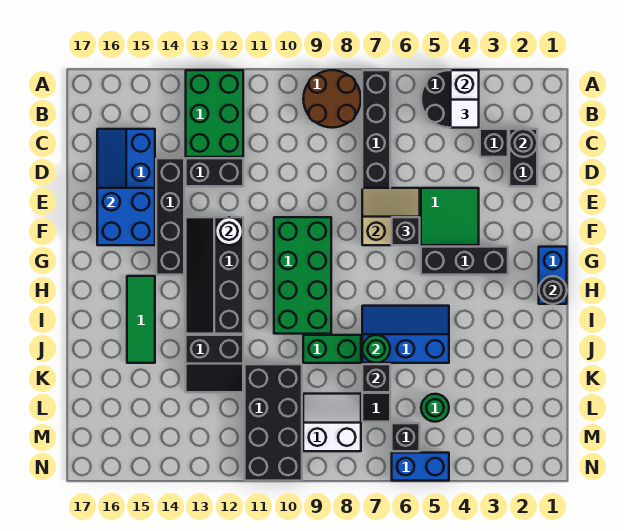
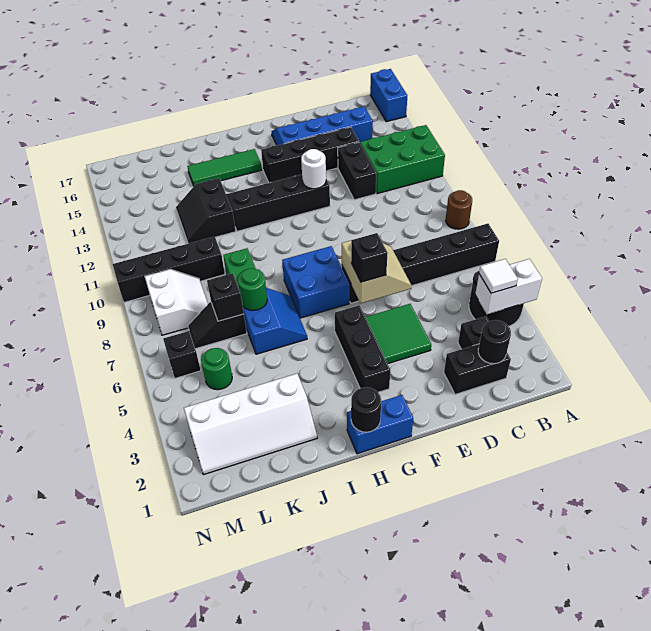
brown 2x2 round brick [303,70,361,128] -> brown 1x1 round brick [446,190,472,229]
blue 2x2 brick [97,188,155,245] -> blue 2x2 brick moved to [282,246,350,318]
green 2x4 brick [274,217,331,334] -> none
blue 2x3 slope [362,306,449,363] -> blue 2x2 slope [243,288,307,354]
none -> white 2x4 slope [184,374,317,475]
black 2x4 brick [245,364,302,481] -> black 1x4 brick [113,237,225,302]
blue 1x2 brick [392,453,449,481] -> blue 1x2 brick moved to [370,69,407,122]

